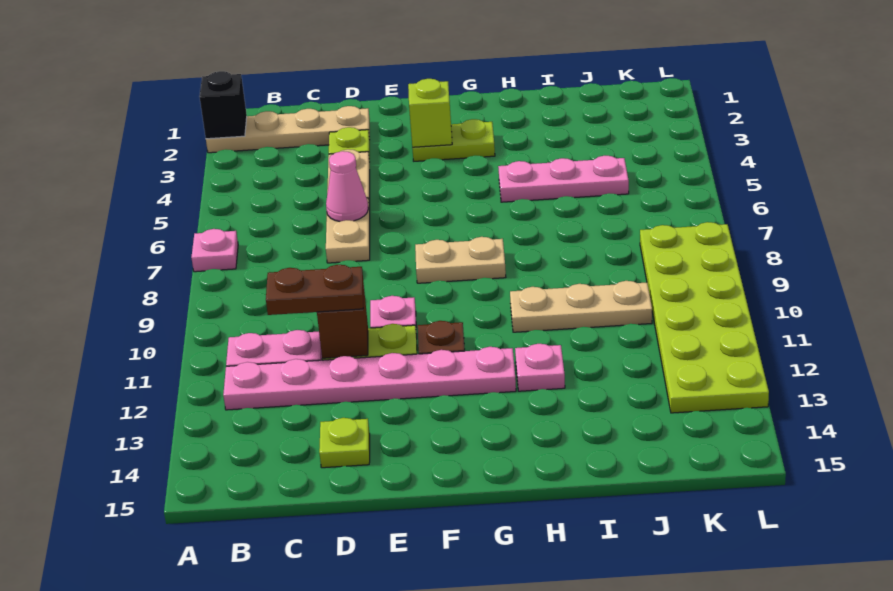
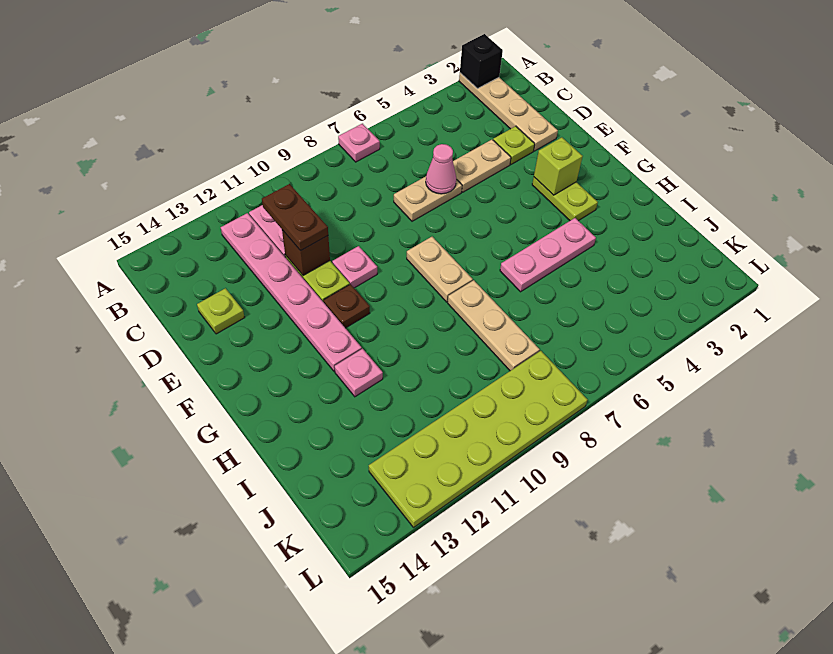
pink 1x3 plate [498,156,629,202] -> pink 1x3 plate turned to [500,218,596,292]
tan 1x3 plate [510,281,652,332] -> tan 1x3 plate moved to [448,280,540,371]

